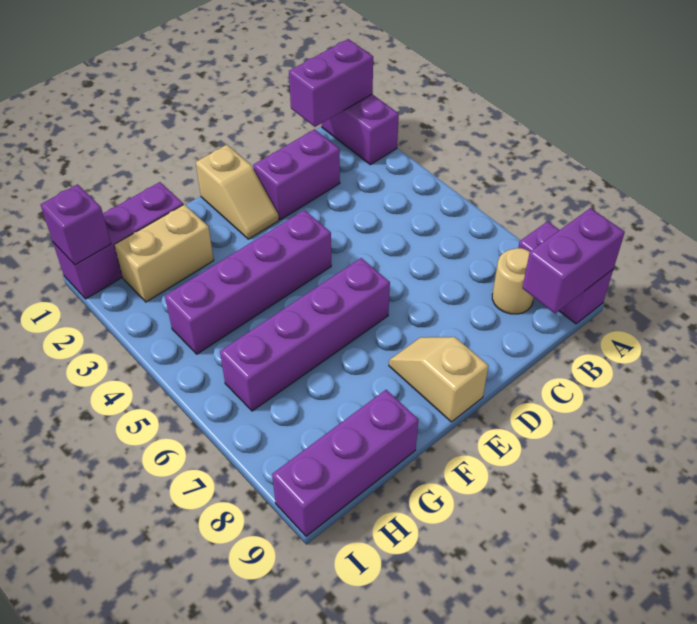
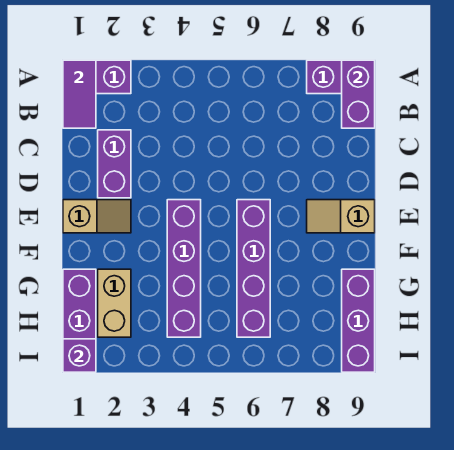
purple 1x2 brick [289,39,373,127] -> purple 1x2 tile [63,60,96,128]
tan 1x1 round brick [492,248,534,314] -> none

